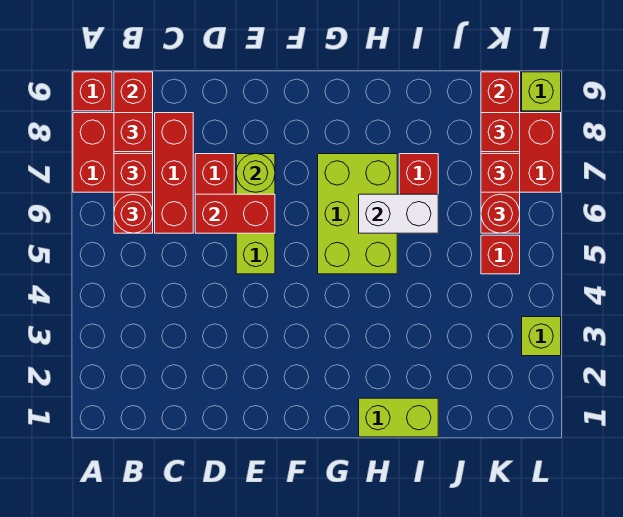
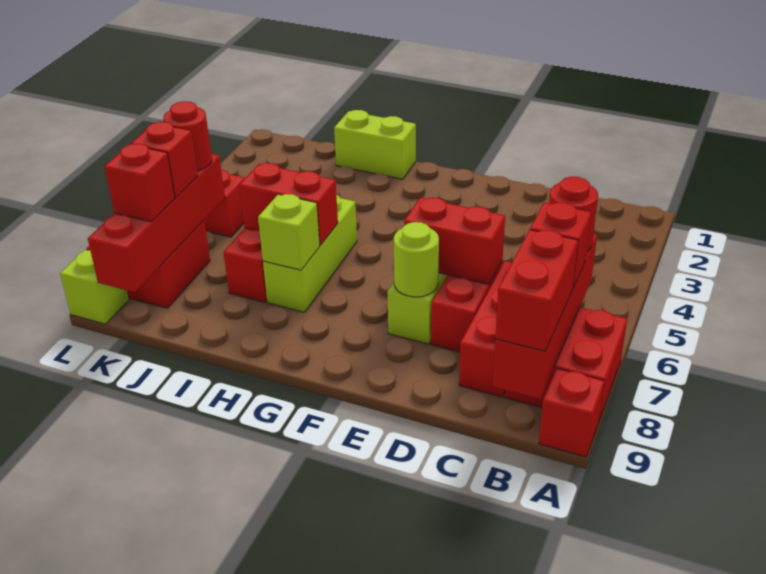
red 1x1 brick [114,113,153,152] -> red 1x2 brick [495,230,578,351]
lime 2x3 brick [318,154,397,274] -> lime 1x3 brick [263,195,357,312]
white 1x2 brick [359,194,438,233] -> red 1x2 brick [239,163,338,245]
lime 1x1 brick [522,317,561,356] -> lime 1x1 brick moved to [258,194,320,270]

